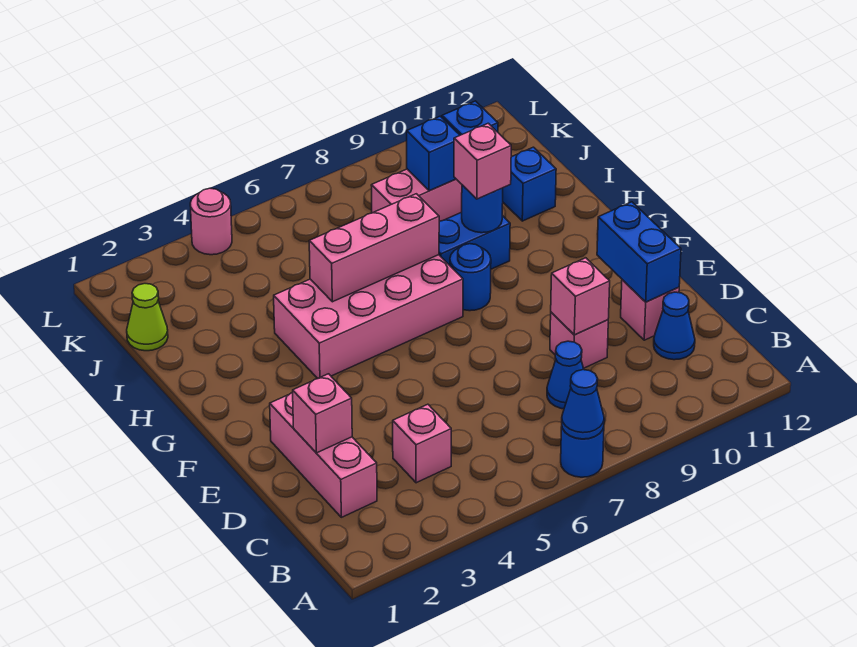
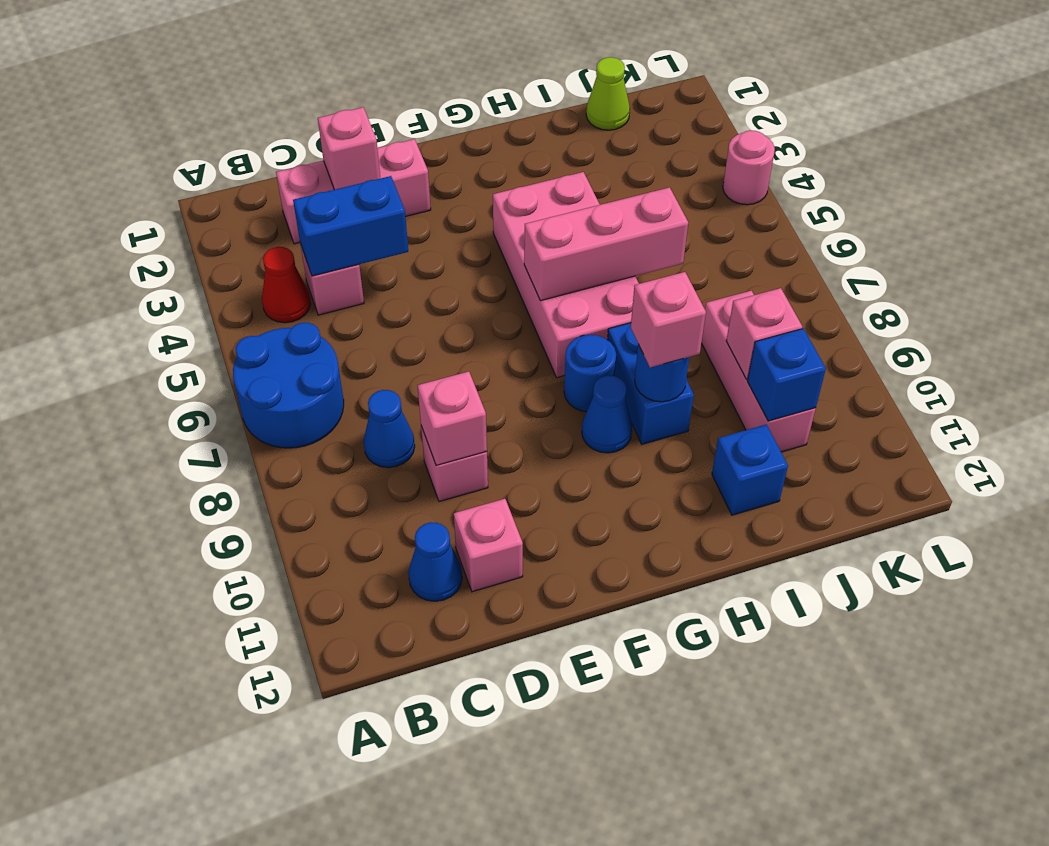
blue 1x1 round brick [561,427,604,477] -> blue 2x2 round brick [233,323,344,448]
blue 1x1 cone [562,370,604,439] -> blue 1x1 cone moved to [582,375,632,453]
none -> red 1x1 cone [262,247,311,323]
blue 1x2 brick [597,202,681,302] -> blue 1x2 brick moved to [293,176,408,276]
pink 1x3 brick [309,194,439,302] -> pink 1x3 brick turned to [524,187,688,301]
blue 1x1 brick [407,116,460,191] -> pink 1x1 brick [726,288,802,379]

